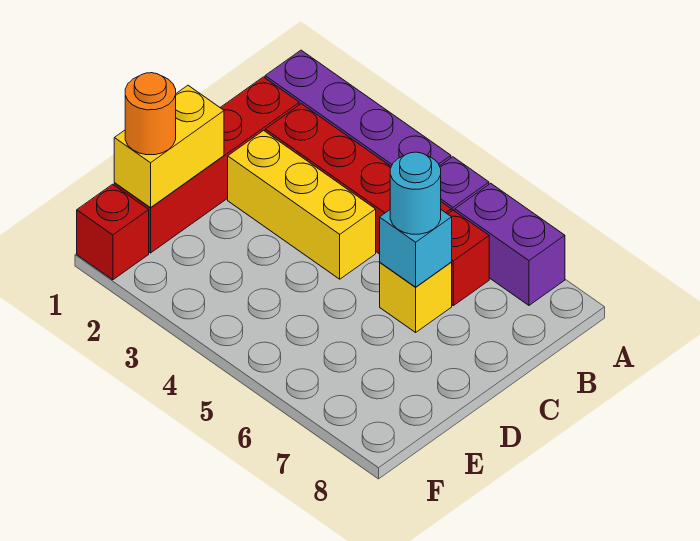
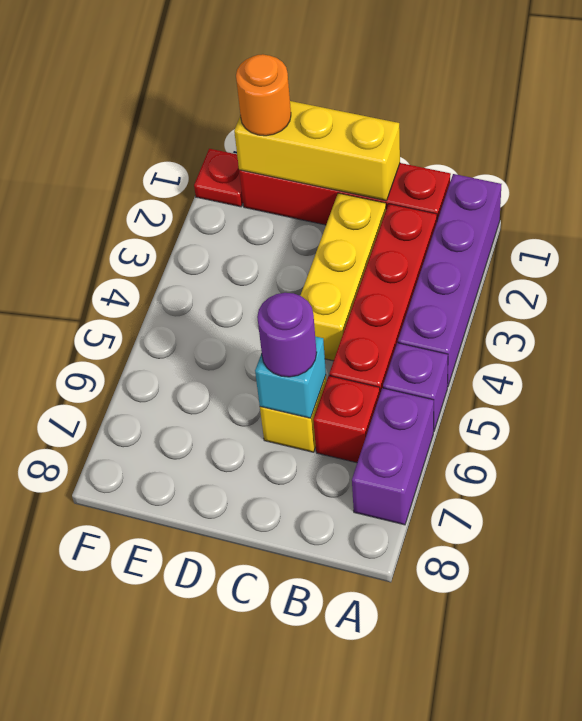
cyan 1x1 round brick [390,152,441,234] -> purple 1x1 round brick [257,293,317,377]
yellow 1x2 brick [114,85,224,208] -> yellow 1x3 brick [234,101,400,201]
red 1x1 brick [77,184,149,280] -> red 1x1 plate [194,149,243,207]

